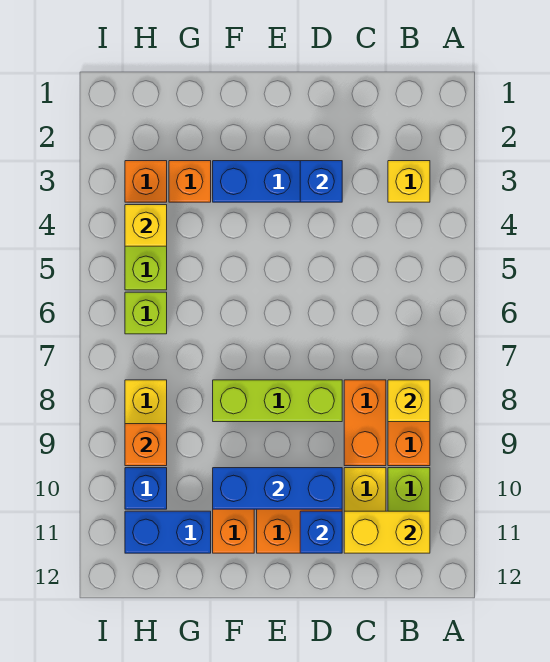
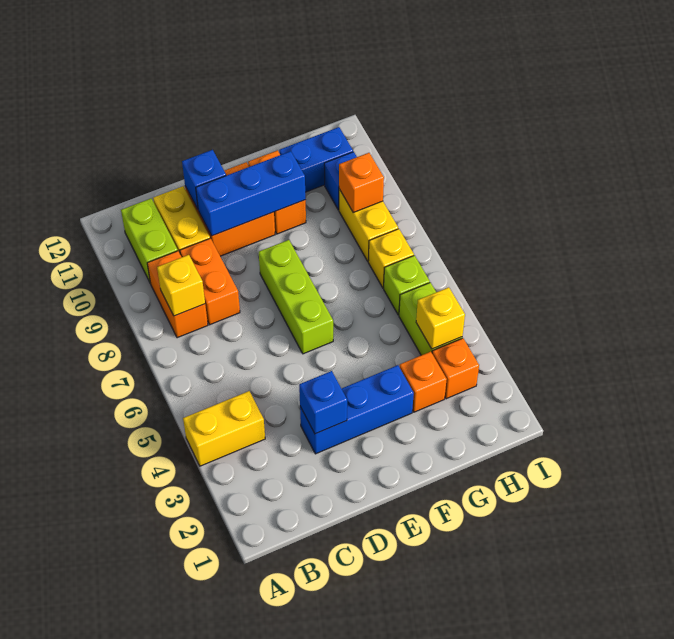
yellow 1x1 brick [388,161,430,202] -> yellow 1x1 brick moved to [368,229,414,288]
yellow 1x2 brick [344,511,430,553] -> yellow 1x2 brick moved to [183,391,265,466]
lime 1x3 brick [213,380,342,422] -> lime 1x3 brick turned to [259,240,333,354]

